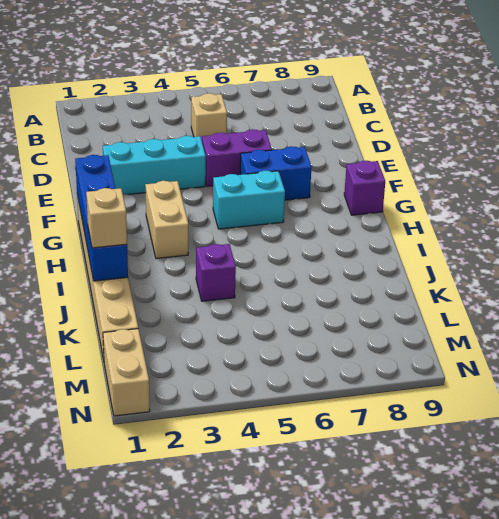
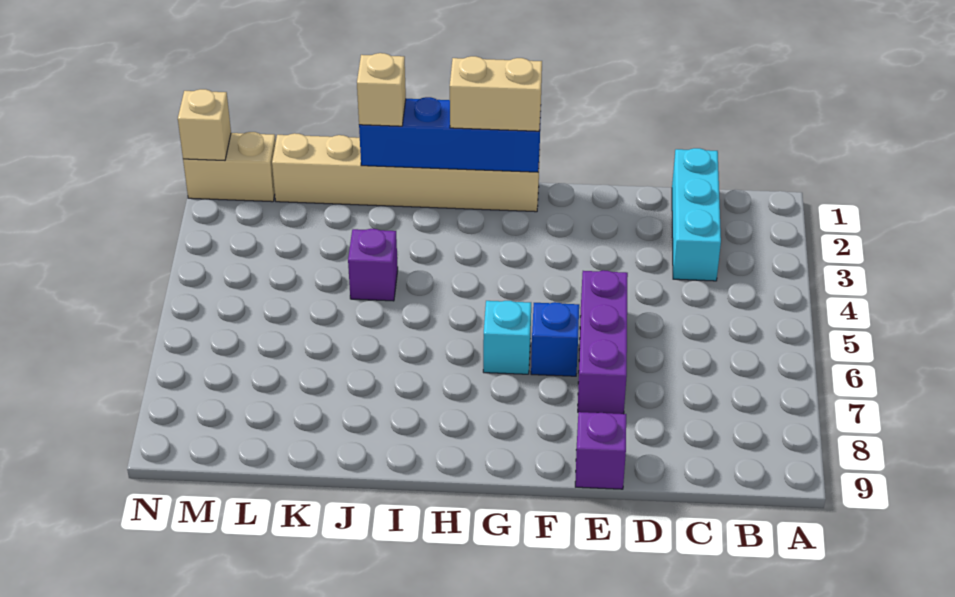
tan 1x1 brick [191,93,227,140] -> tan 1x1 brick moved to [178,89,231,160]
cyan 1x3 brick [103,136,206,195] -> cyan 1x3 brick moved to [672,148,721,281]
purple 1x2 brick [202,129,272,187] -> purple 1x3 brick [578,270,628,414]
blue 1x2 brick [240,146,312,200] -> blue 1x1 brick [531,302,579,376]
tan 1x2 brick [145,181,188,259] -> tan 1x2 brick moved to [450,56,542,131]
cyan 1x2 brick [213,171,285,229] -> cyan 1x1 brick [483,301,531,374]
purple 1x1 brick [344,161,385,215] -> purple 1x1 brick moved to [575,412,626,489]

